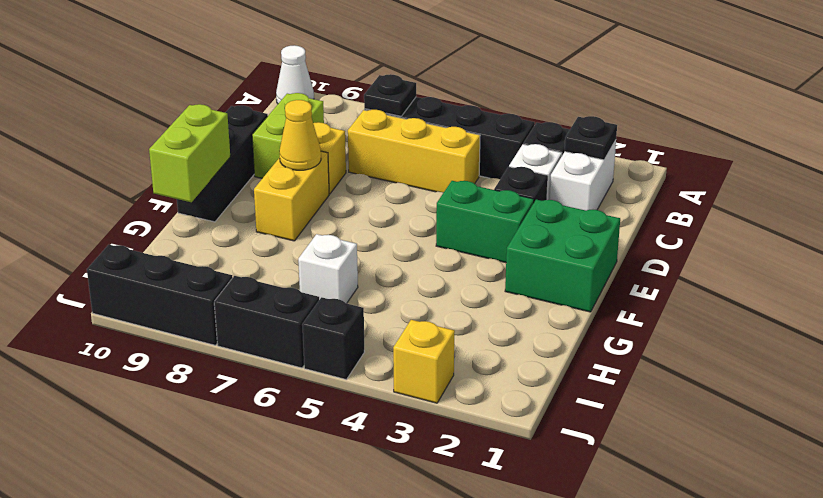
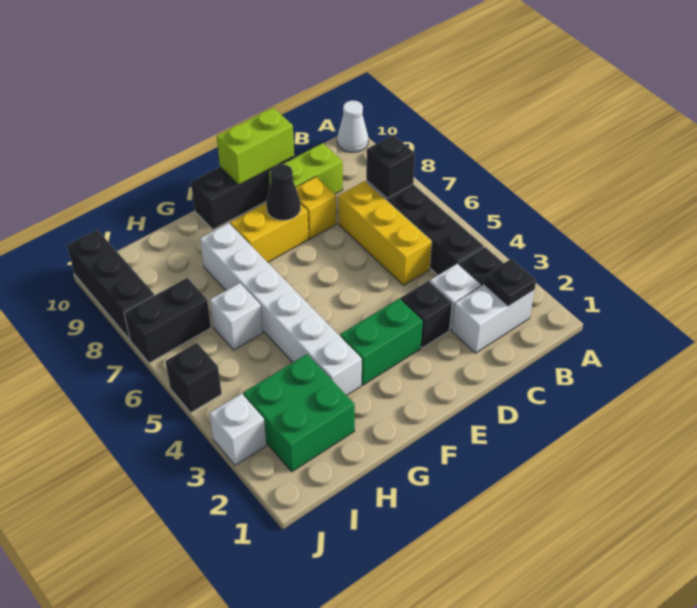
black 1x1 plate [364,74,416,116] -> black 1x1 brick [366,135,415,198]
green 2x2 brick [505,199,620,312] -> green 2x2 brick moved to [243,354,355,472]
green 1x2 brick [436,181,534,263] -> green 1x2 brick turned to [340,299,423,385]
yellow 1x1 cone [279,100,321,170] -> black 1x1 cone [266,164,301,220]
lime 1x2 brick [149,104,230,202] -> lime 1x2 brick moved to [217,108,294,185]
none -> white 1x6 brick [200,223,362,395]
yellow 1x1 brick [393,320,455,403] -> white 1x1 brick [209,394,267,465]
black 1x2 brick [214,276,319,368] -> black 1x2 brick turned to [124,278,211,363]

